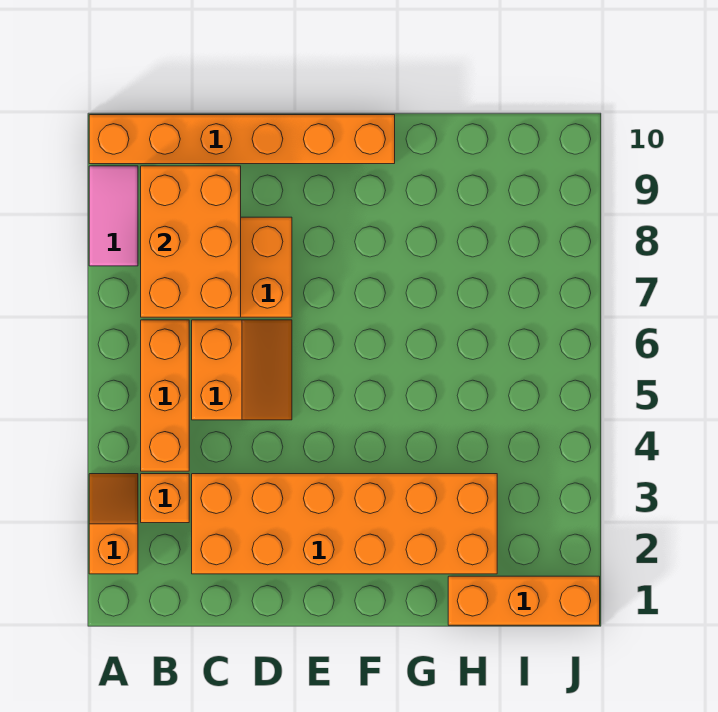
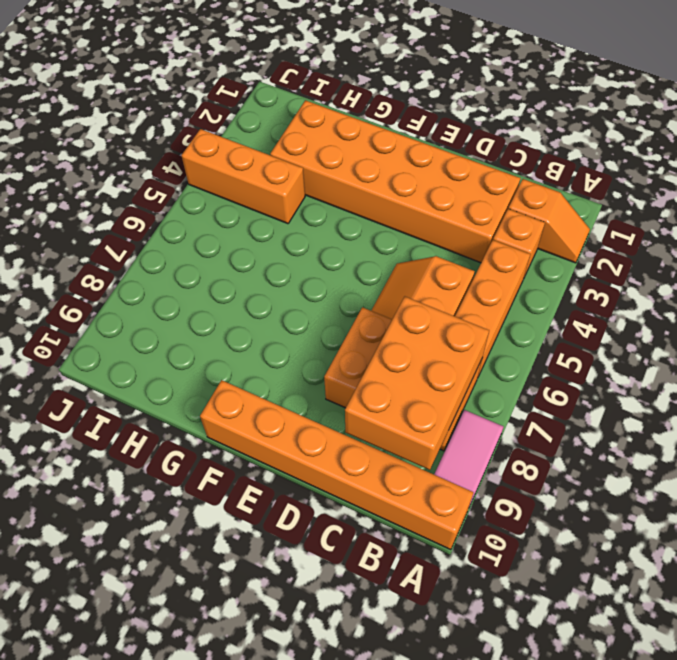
orange 1x2 slope [89,474,138,574] -> orange 1x2 slope turned to [508,179,590,263]
orange 1x3 brick [448,576,600,625] -> orange 1x3 brick moved to [181,129,305,224]

